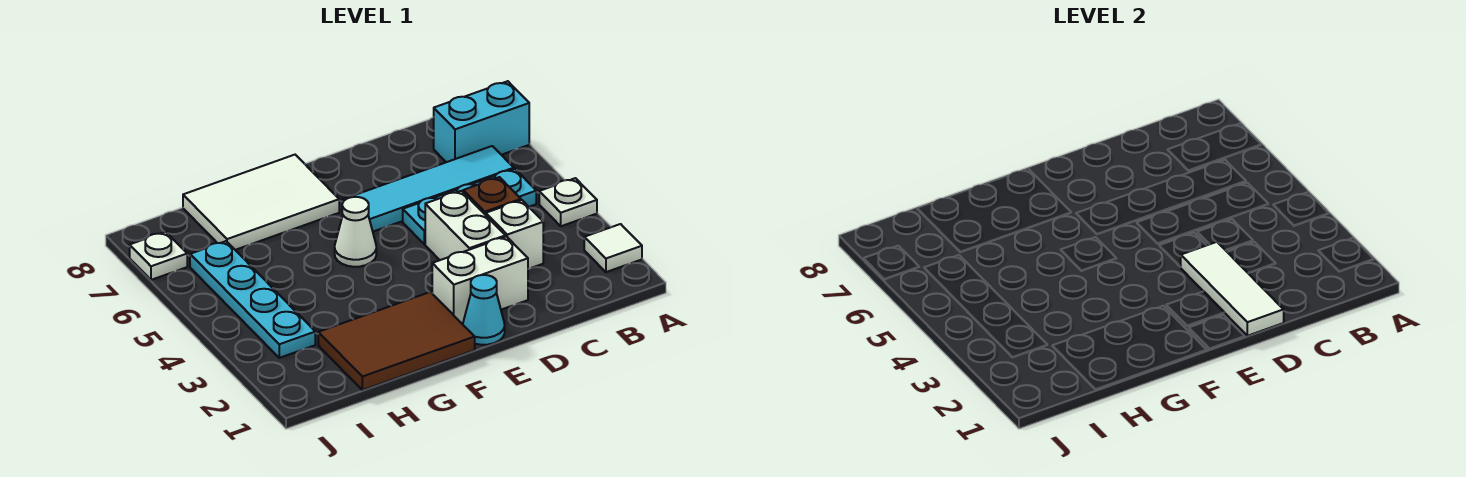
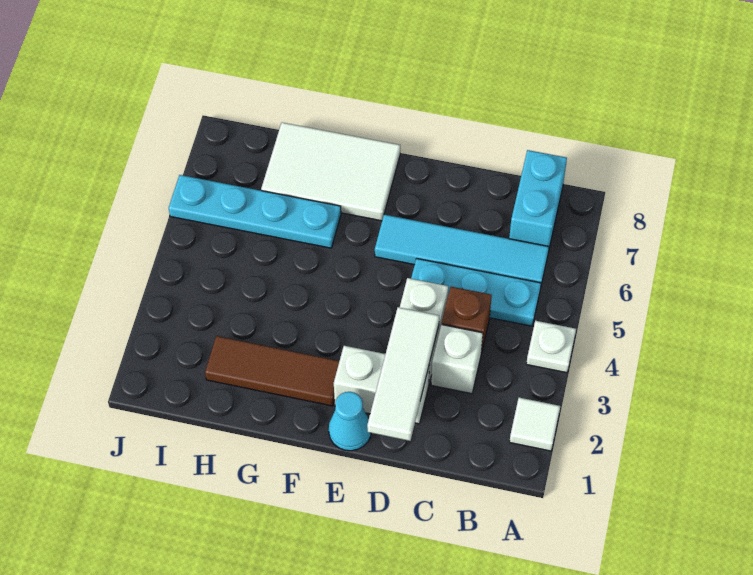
cyan 1x2 brick [434,81,529,162] -> cyan 1x2 brick turned to [509,150,567,248]
brown 2x3 tile [318,292,475,390] -> brown 1x3 tile [205,336,339,406]
white 1x1 cone [335,197,376,267] -> none
cyan 1x4 plate [190,241,315,358] -> cyan 1x4 plate turned to [169,175,341,248]
white 1x1 plate [130,232,187,280] -> none

